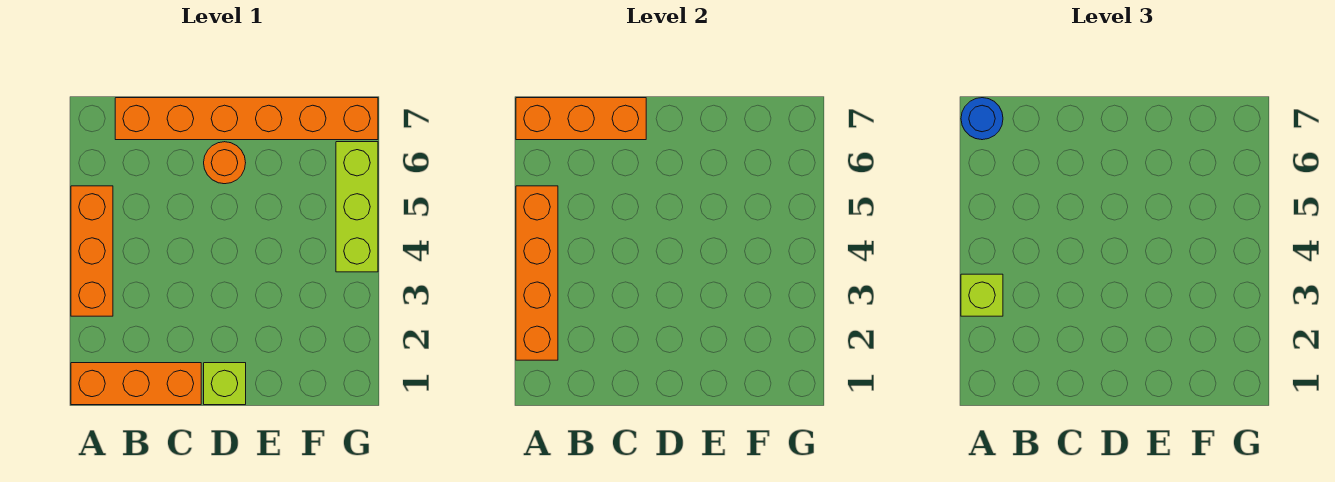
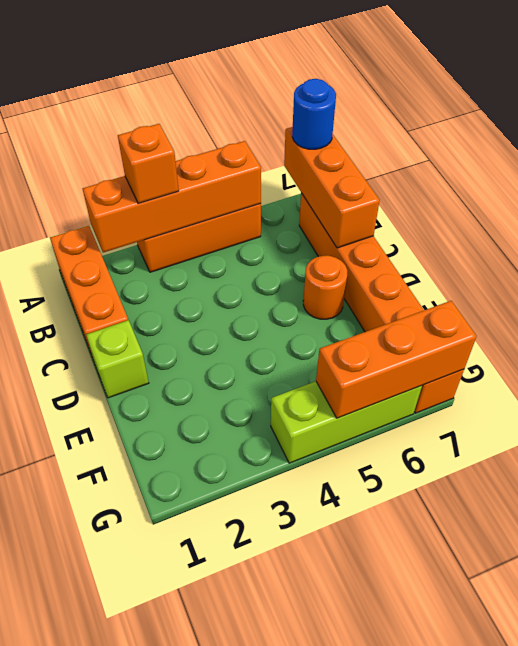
lime 1x1 brick [961,274,1003,316] -> orange 1x1 brick [118,124,179,203]
none -> orange 1x3 brick [316,301,477,418]

